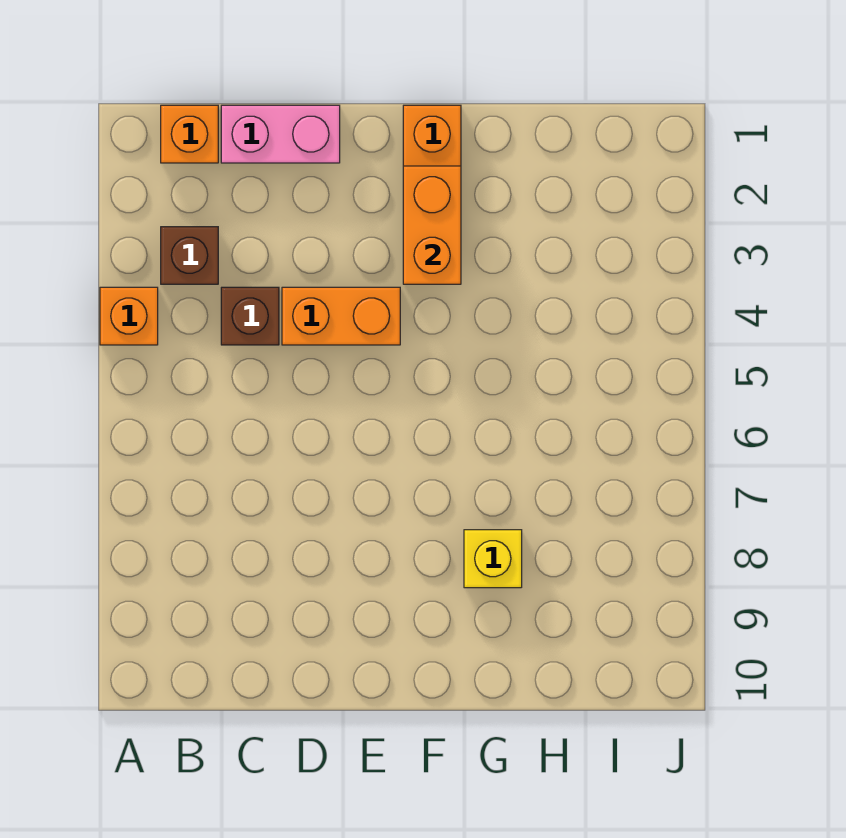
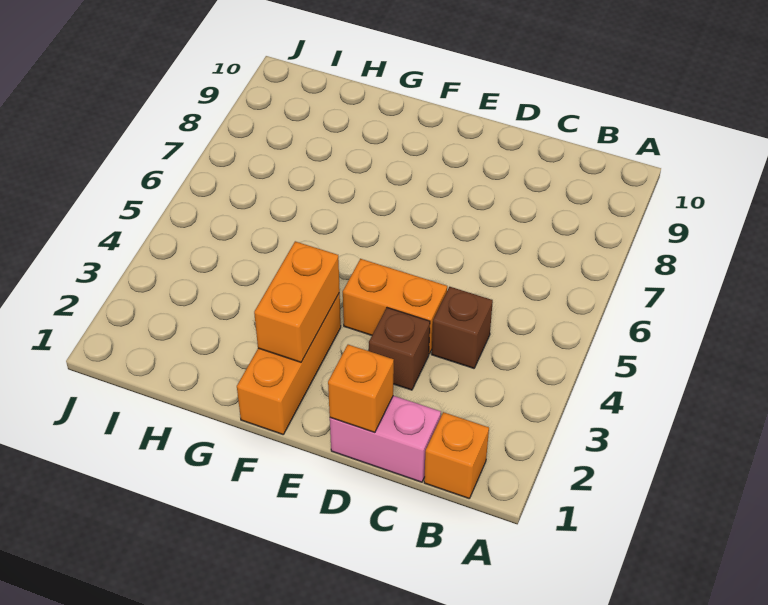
orange 1x1 brick [100,287,158,345] -> orange 1x1 brick moved to [328,345,394,433]
brown 1x1 brick [161,227,218,284] -> brown 1x1 brick moved to [369,308,430,390]
yellow 1x1 brick [464,530,522,588] -> none

